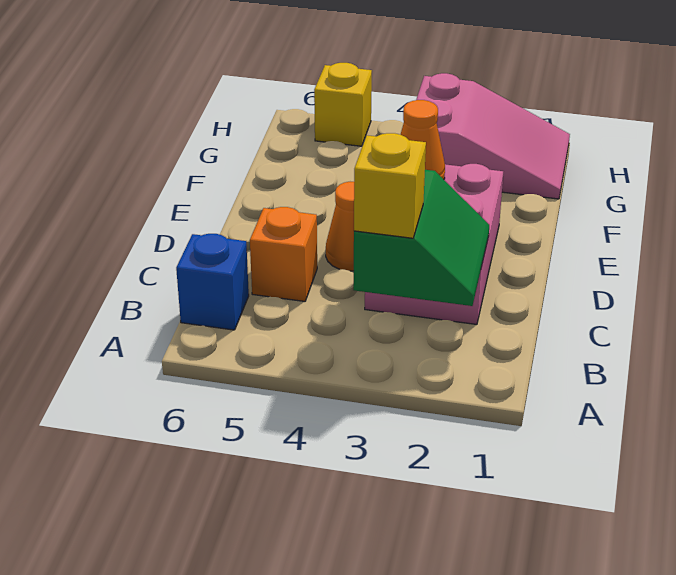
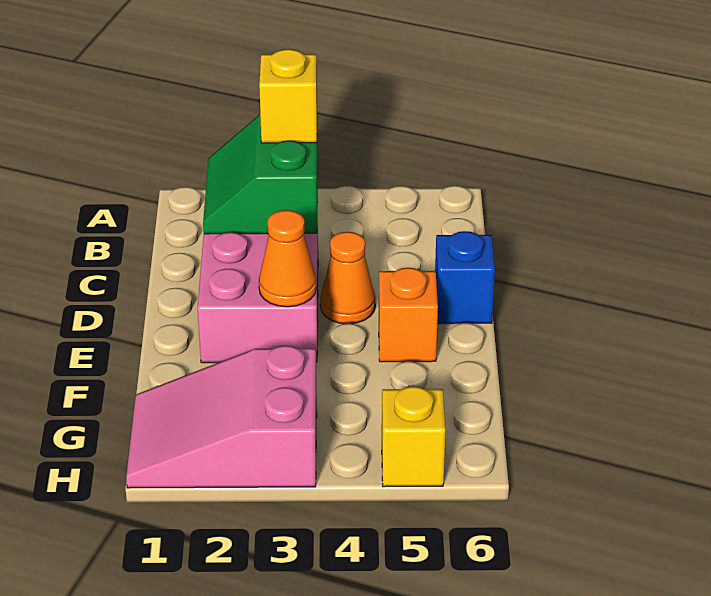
blue 1x1 brick [176,234,249,330] -> blue 1x1 brick moved to [435,231,495,324]
orange 1x1 brick [250,207,317,301] -> orange 1x1 brick moved to [379,268,438,362]

